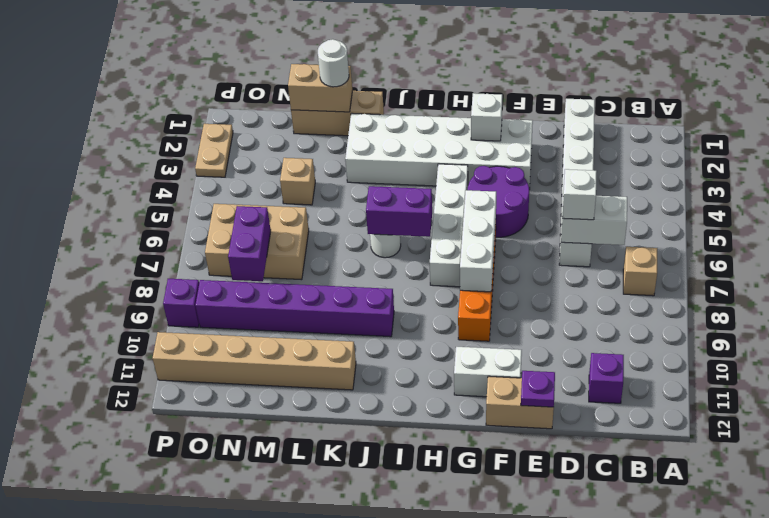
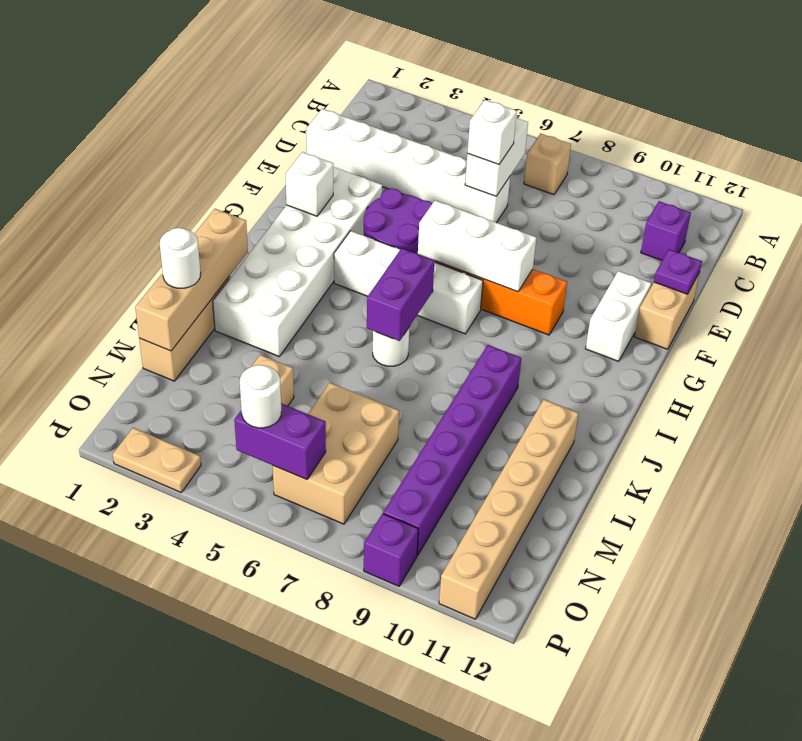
tan 1x2 brick [288,64,352,112] -> tan 1x4 brick [135,209,248,351]
purple 1x2 brick [228,206,271,281] -> purple 1x2 brick moved to [234,403,326,480]
none -> white 1x1 round brick [240,365,281,428]

